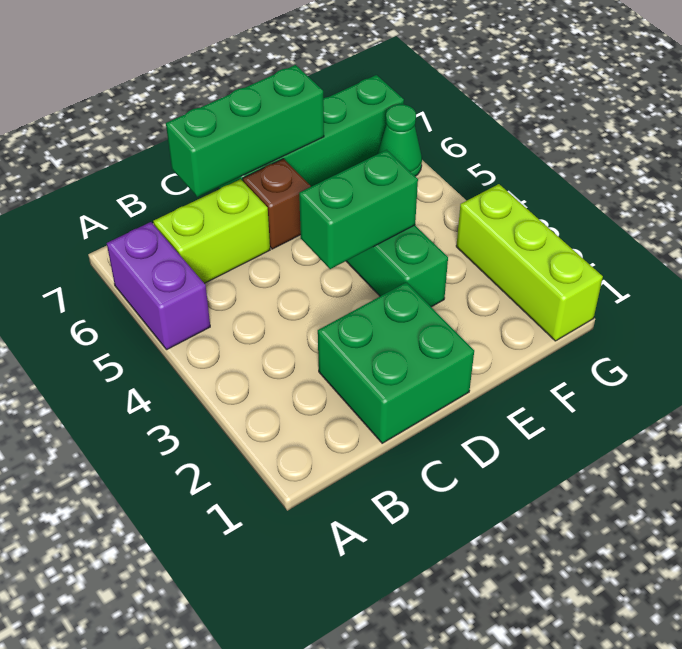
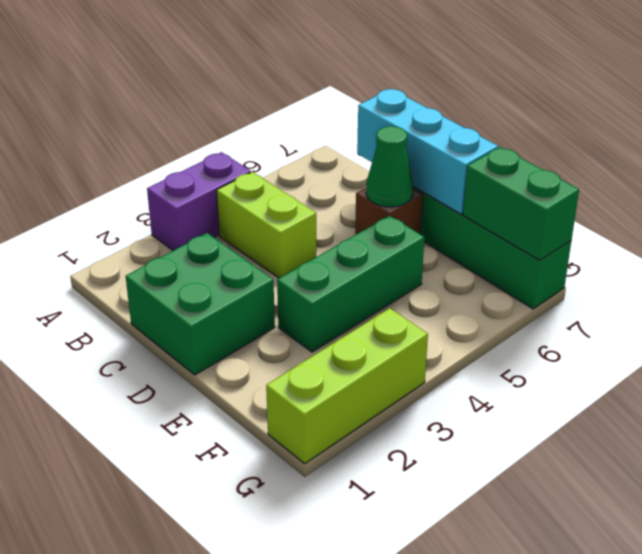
purple 1x2 brick [107,222,210,349] -> purple 1x2 brick moved to [147,152,251,251]
lime 1x2 brick [153,179,270,283] -> lime 1x2 brick moved to [217,172,316,278]
green 1x3 brick [166,65,324,197] -> cyan 1x3 brick [357,89,498,214]
green 1x2 brick [299,150,418,269] -> green 1x2 brick moved to [463,147,579,260]
green 1x1 cone [377,104,422,176] -> green 1x1 cone moved to [366,126,413,207]

